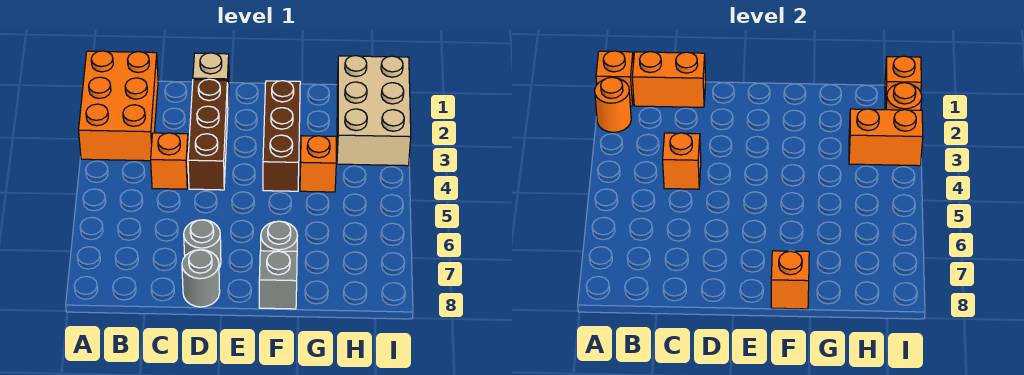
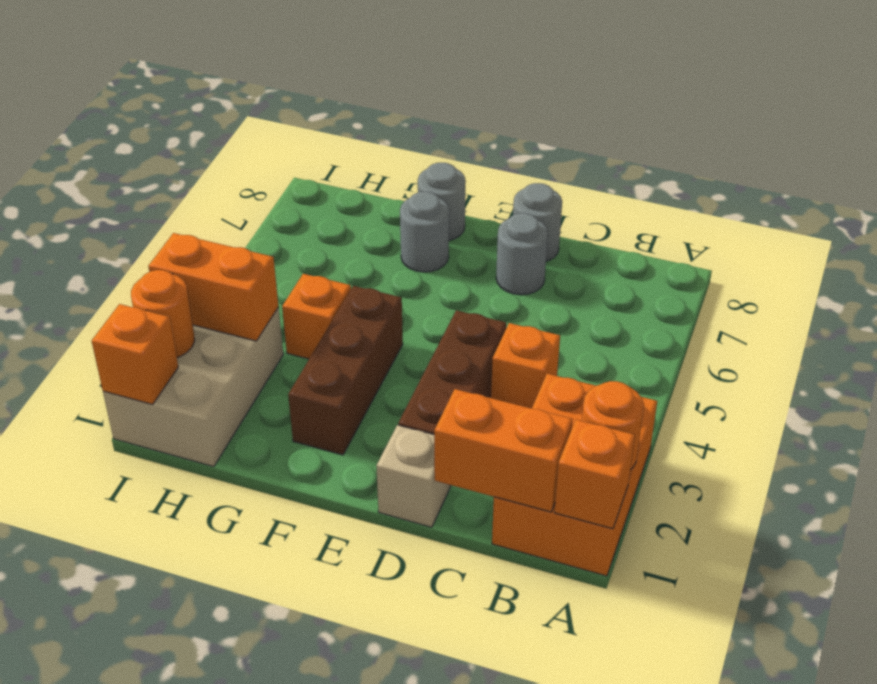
orange 1x1 brick [663,133,701,189] -> none
grey 1x1 brick [259,251,297,309] -> grey 1x1 round brick [418,163,466,240]
orange 1x1 brick [771,251,809,309] -> none

